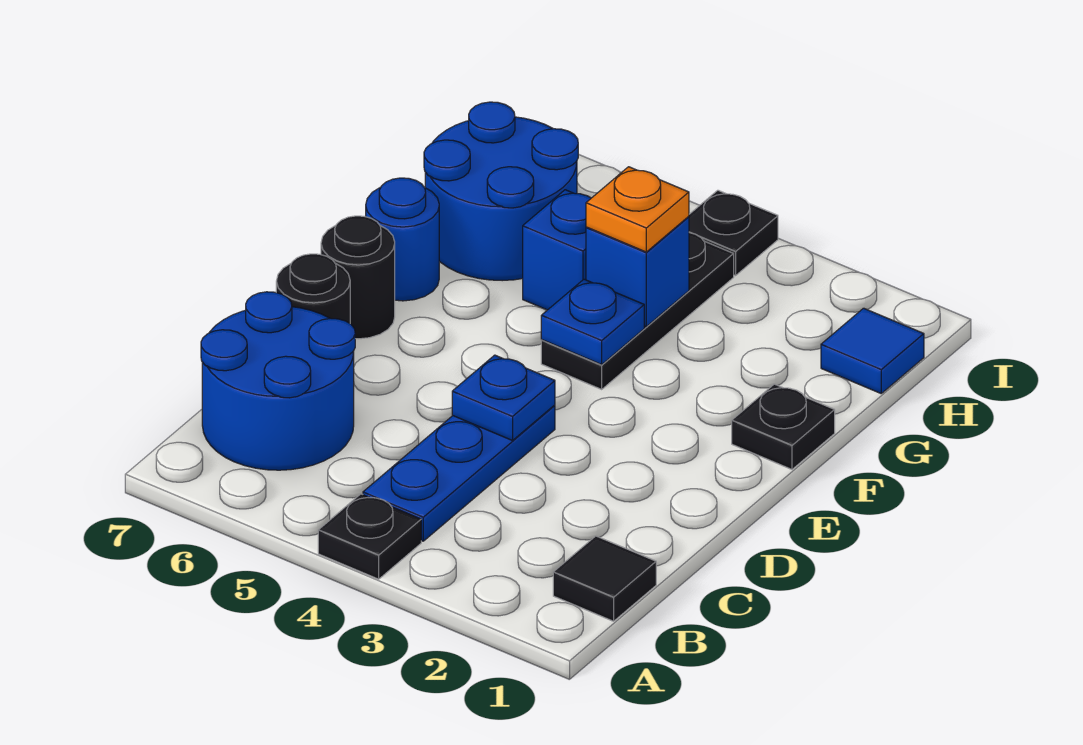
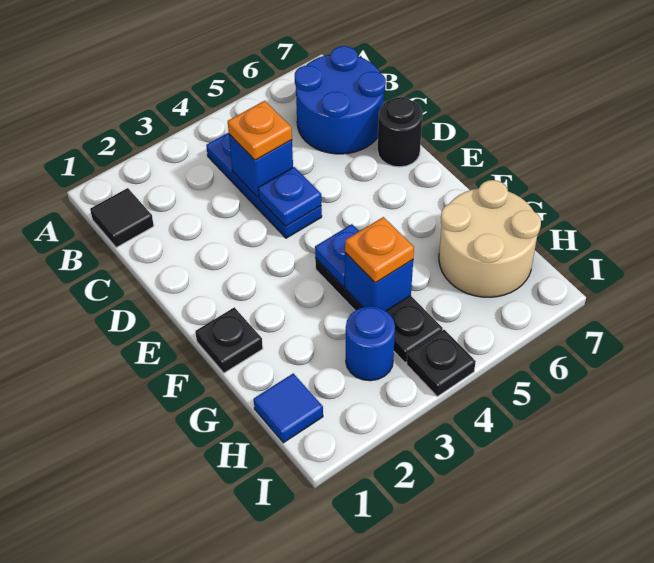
black 1x1 plate [318,494,421,579] -> none
none -> orange 1x1 plate [228,101,292,160]
black 1x1 round brick [321,216,395,339] -> none
blue 1x1 round brick [366,178,439,301] -> blue 1x1 round brick moved to [346,306,395,381]
blue 1x1 brick [523,190,591,310] -> blue 1x1 brick moved to [229,134,293,198]
blue 2x2 round brick [424,102,578,281] -> tan 2x2 round brick [439,180,541,297]

